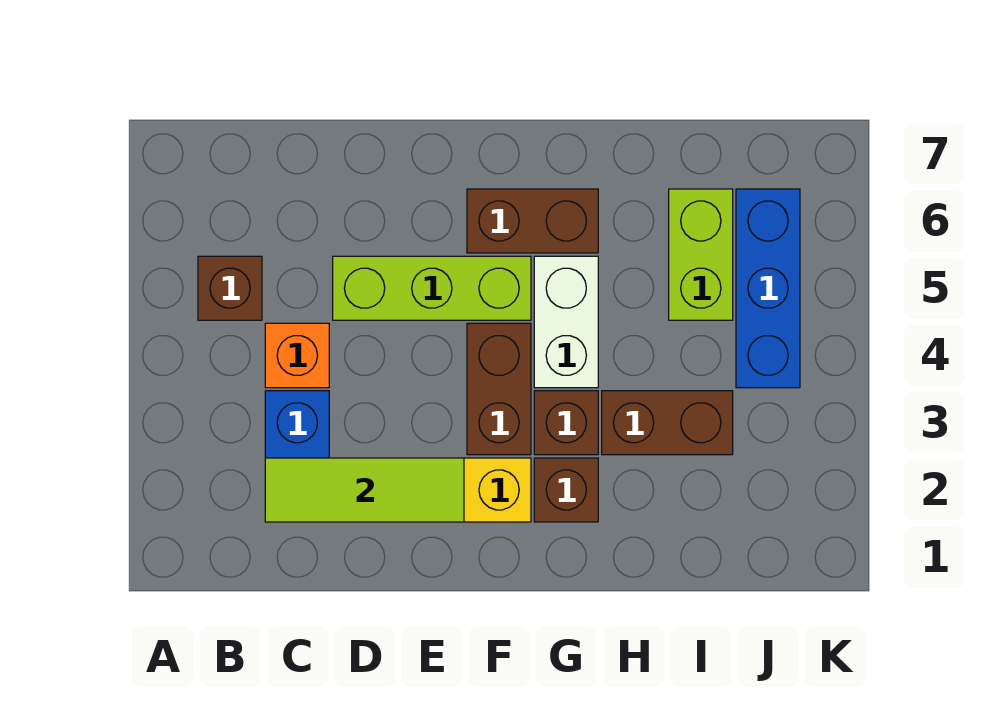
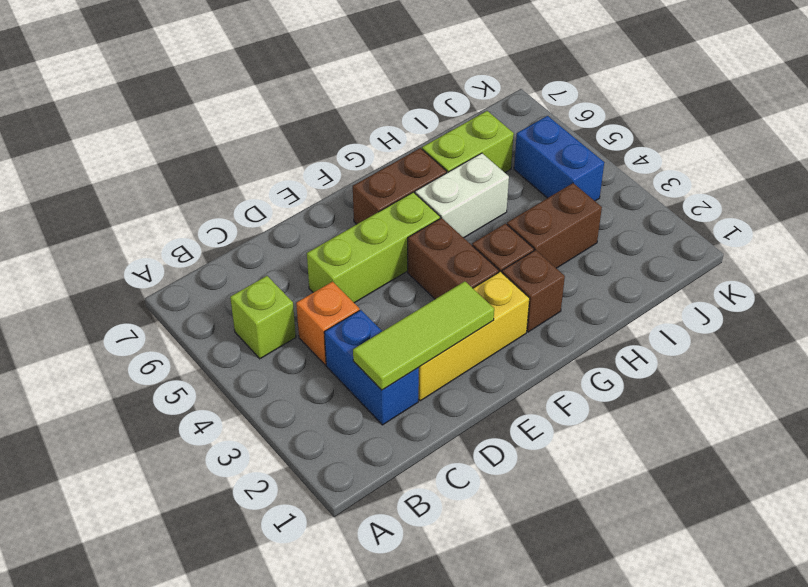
brown 1x1 brick [198,256,262,320] -> lime 1x1 brick [230,276,296,359]
white 1x2 brick [534,256,598,388] -> white 1x2 brick turned to [415,153,509,238]
lime 1x2 brick [669,189,733,320] -> lime 1x2 brick turned to [422,111,514,173]
blue 1x3 brick [736,189,800,388] -> blue 1x2 brick [514,116,604,201]

